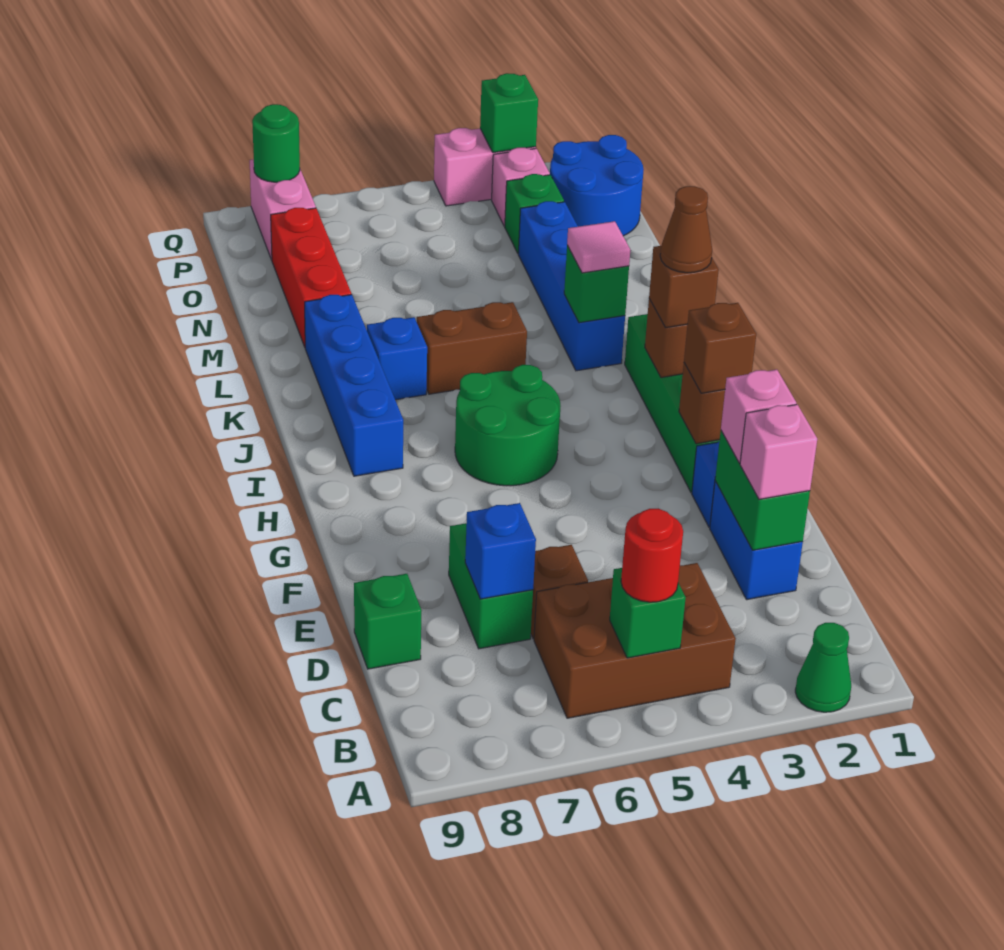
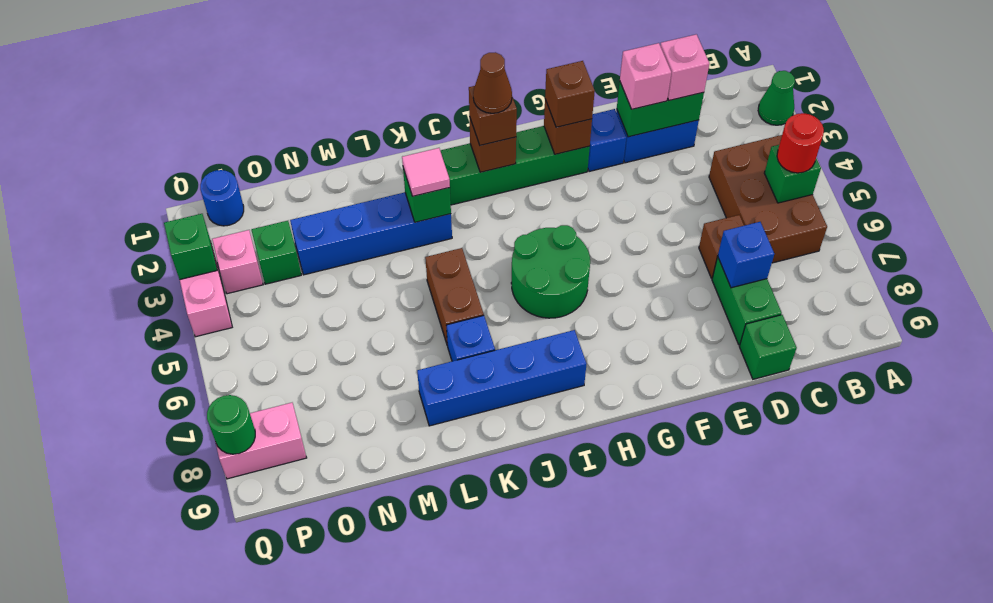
green 1x2 brick [449,523,533,649] -> green 1x2 brick turned to [712,257,782,345]
red 1x3 brick [271,208,351,347] -> none
blue 2x2 round brick [550,135,644,236] -> blue 1x1 round brick [200,170,244,226]

